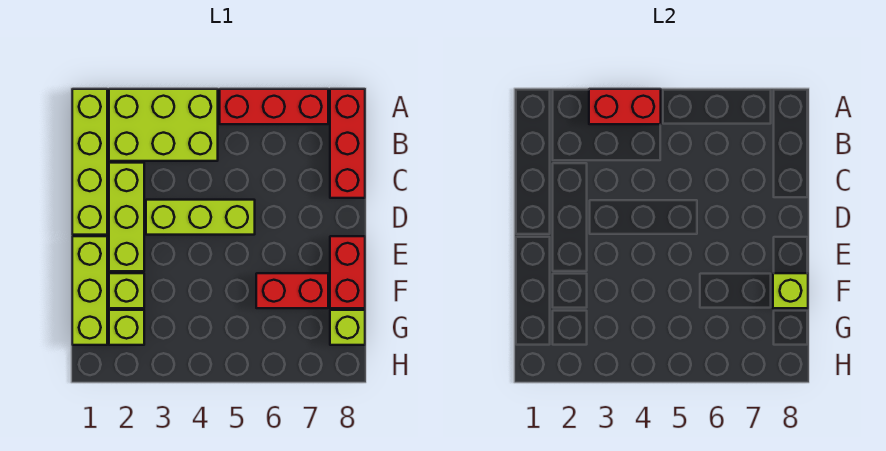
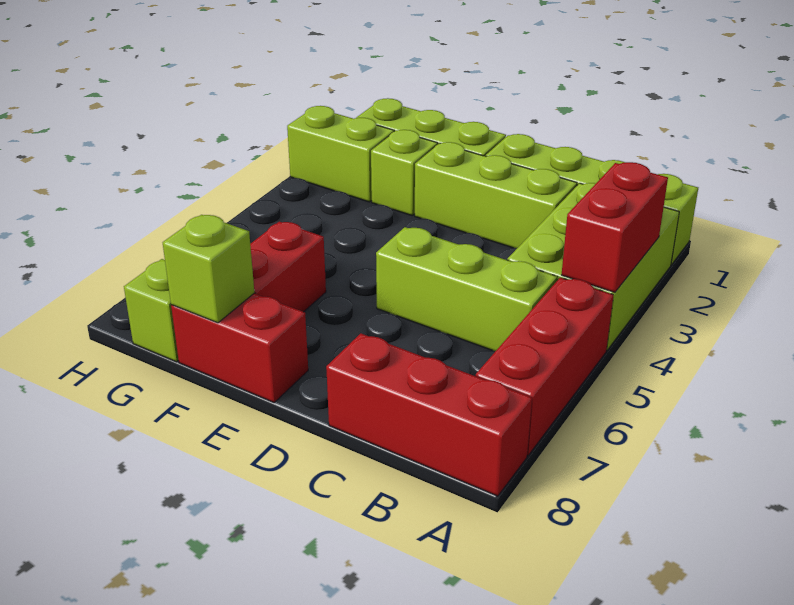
lime 1x3 brick [146,200,255,235] -> lime 1x3 brick turned to [376,227,557,351]
lime 1x1 brick [109,310,144,345] -> lime 1x2 brick [287,106,394,202]

